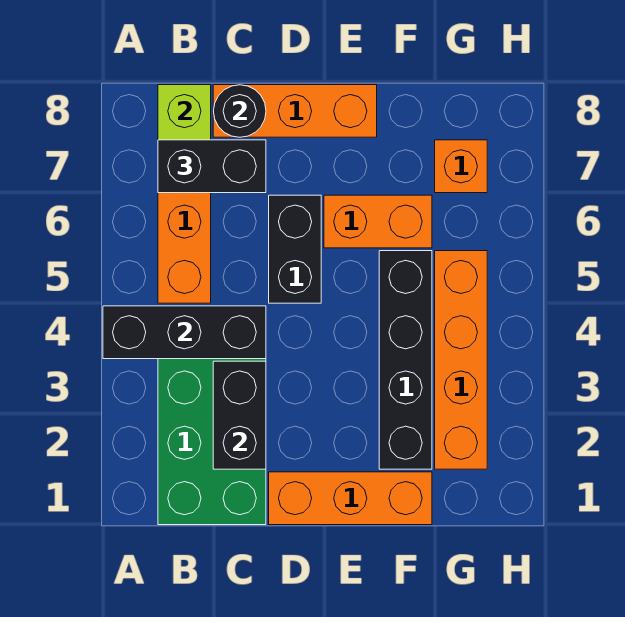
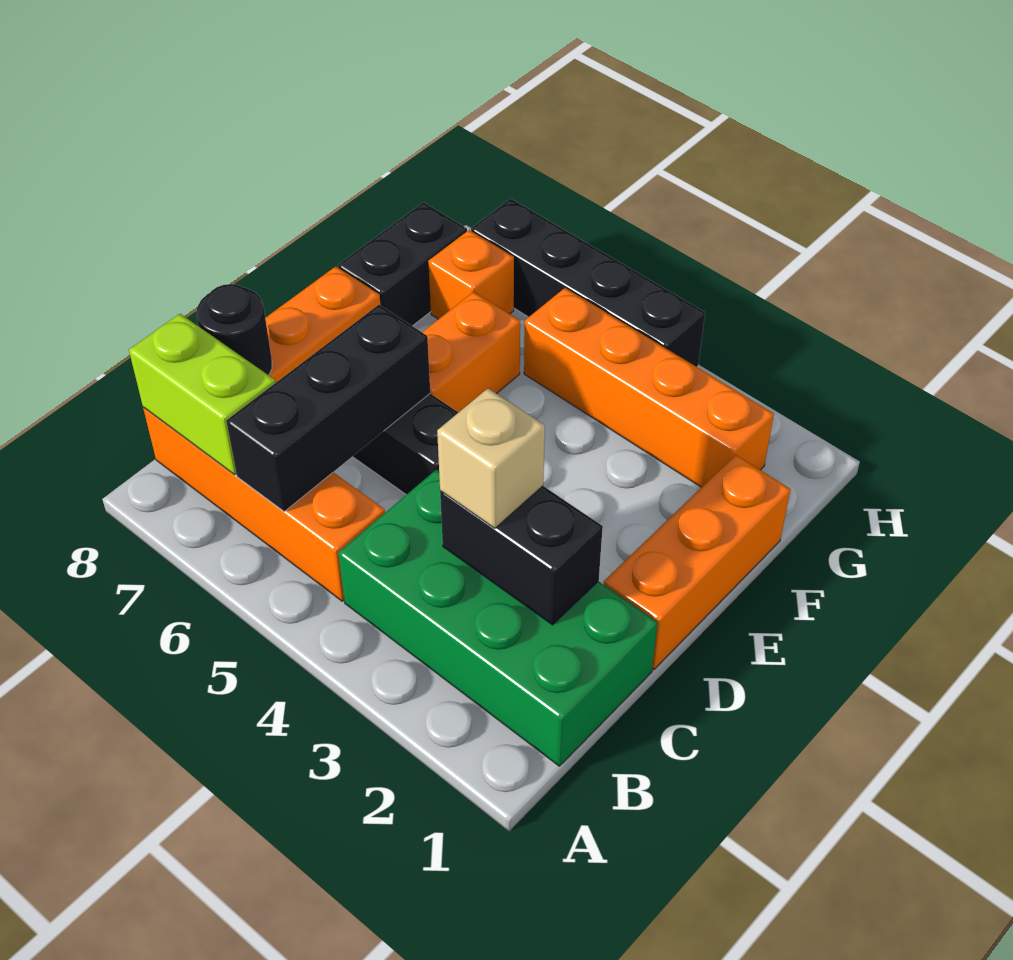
black 1x3 brick [103,306,266,359] -> black 1x3 brick moved to [226,305,430,511]
black 1x2 brick [158,140,266,193] -> black 1x2 brick moved to [338,202,467,326]
none -> tan 1x1 brick [437,388,545,528]
black 1x4 brick [379,251,432,469] -> black 1x4 brick moved to [471,199,705,367]

